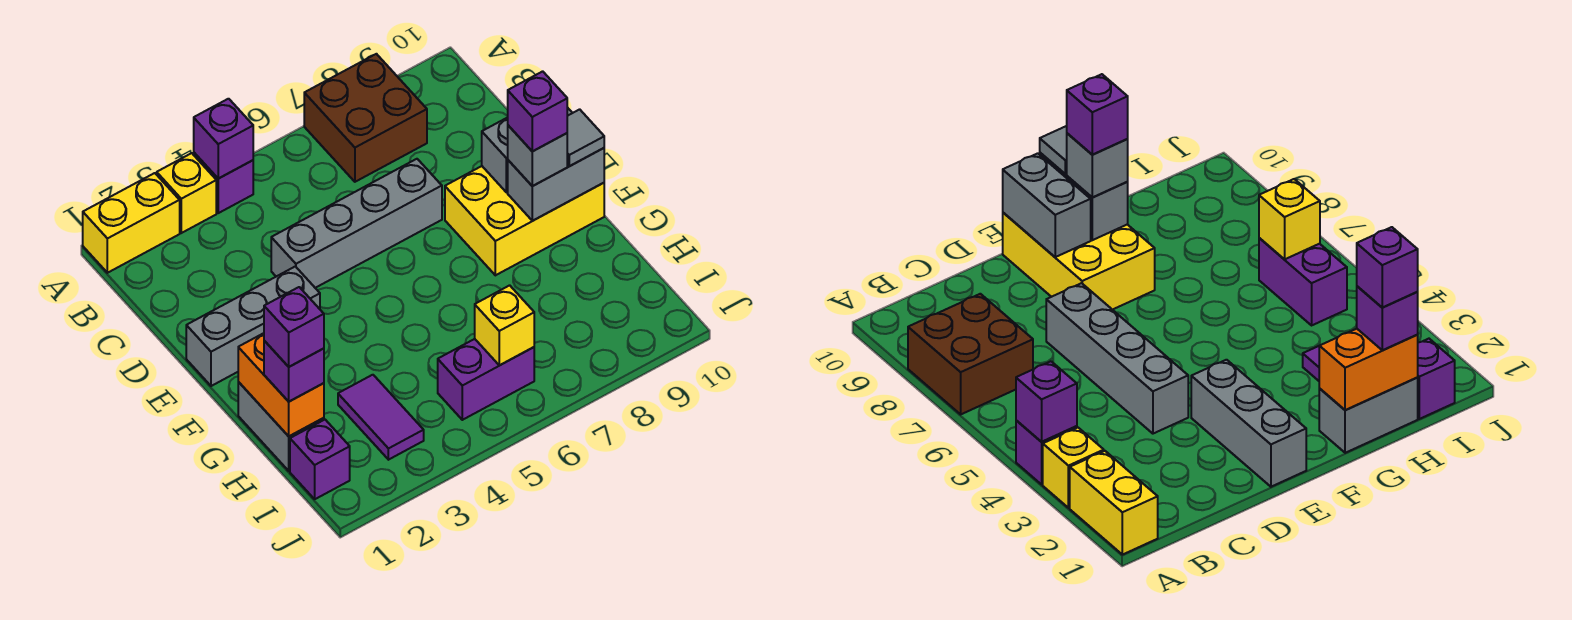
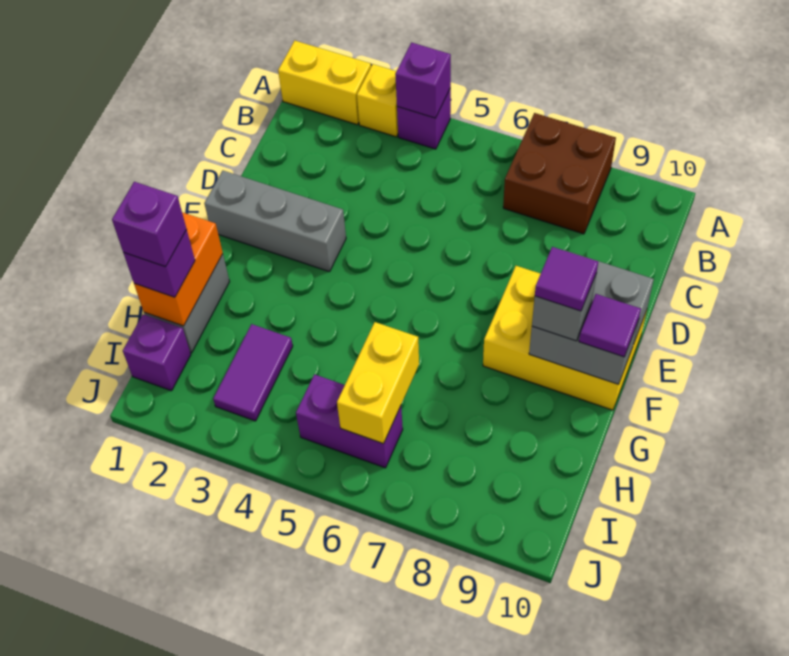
grey 1x4 brick [271,159,442,288] -> none
purple 1x1 brick [508,71,567,151] -> purple 1x1 tile [535,247,598,311]
grey 1x1 tile [567,109,604,166] -> purple 1x1 tile [579,294,641,357]
yellow 1x1 brick [475,285,534,365] -> yellow 1x2 brick [337,322,419,444]

